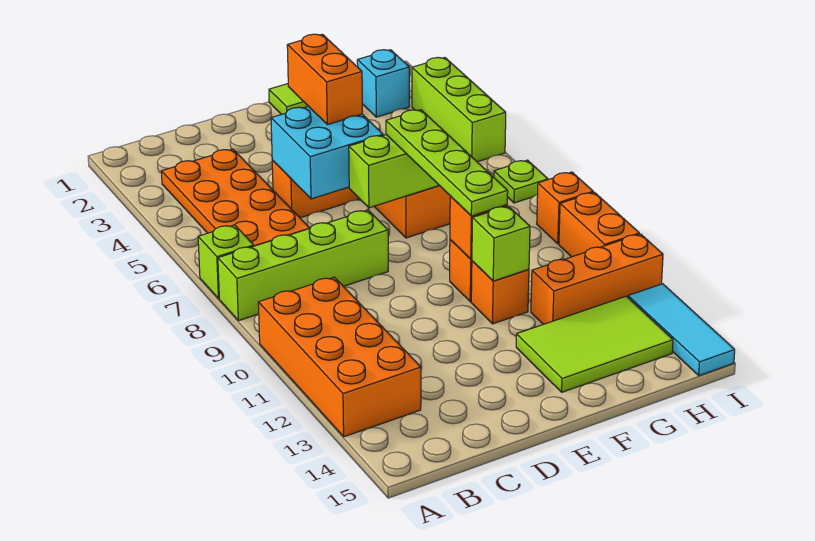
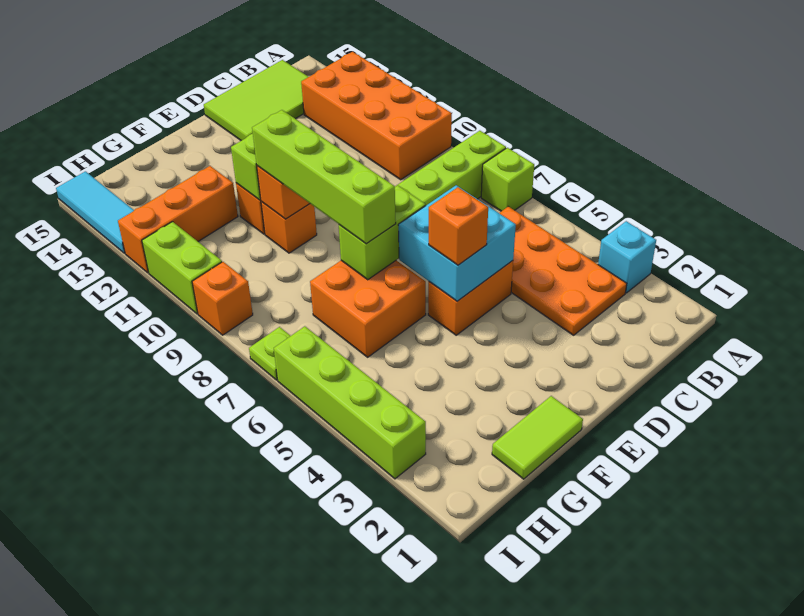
orange 1x2 brick [287,34,362,125] -> orange 1x1 brick [429,187,488,265]
lime 1x4 plate [386,110,508,216] -> lime 1x4 brick [252,110,396,244]
lime 2x3 tile [516,296,673,392] -> lime 2x3 tile moved to [204,60,308,141]
cyan 1x1 brick [357,50,409,117] -> cyan 1x1 brick moved to [598,221,656,293]
lime 1x3 brick [412,58,506,162] -> lime 1x4 brick [274,326,426,479]
orange 1x2 brick [559,192,639,257] -> lime 1x2 brick [142,222,222,314]

